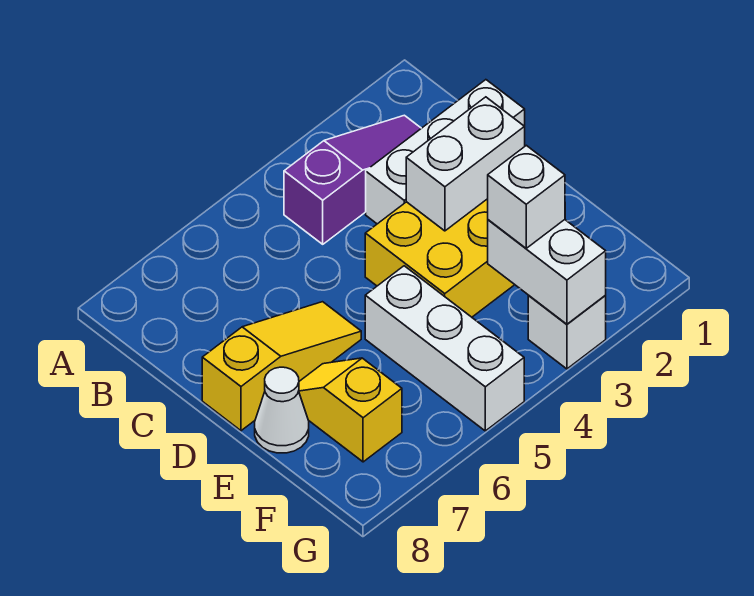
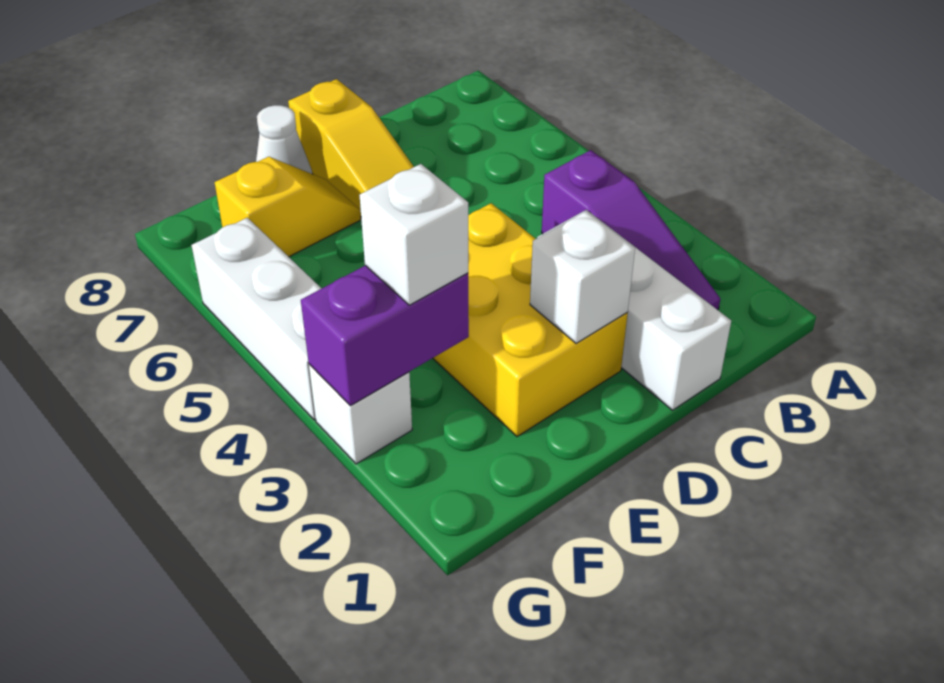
white 1x2 brick [406,97,525,231] -> white 1x1 brick [530,211,635,343]
white 1x3 brick [365,266,524,431] -> white 1x3 brick turned to [191,218,322,420]
white 1x2 brick [488,220,606,324] -> purple 1x2 brick [301,266,469,406]

